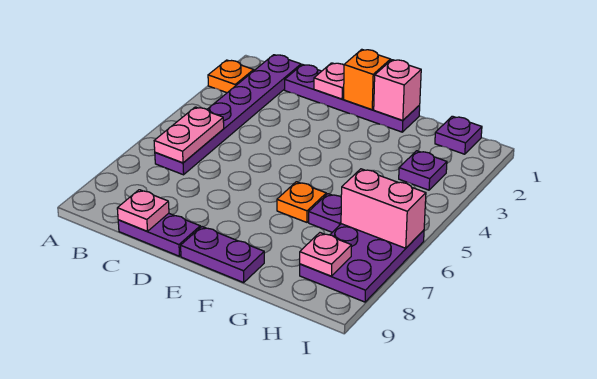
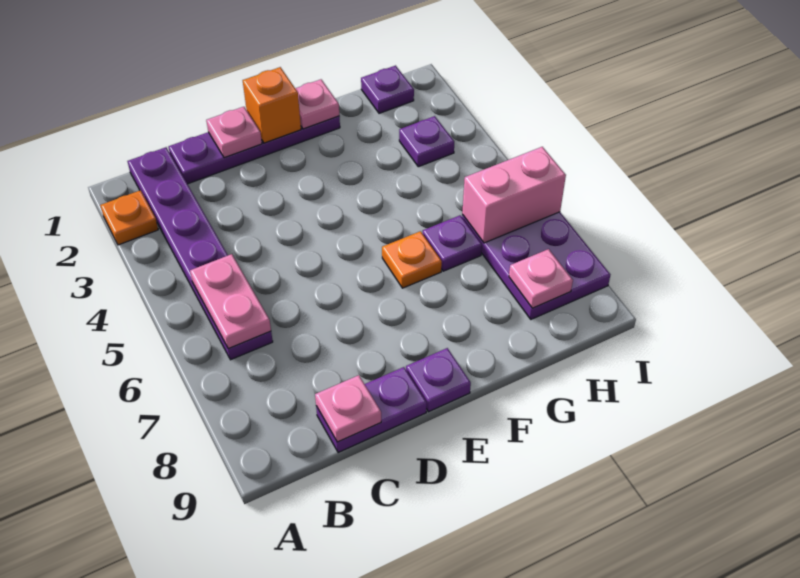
purple 1x2 plate [181,227,264,283] -> purple 1x1 plate [406,348,471,412]
pink 1x1 brick [374,60,421,121] -> pink 1x1 plate [295,79,339,129]

